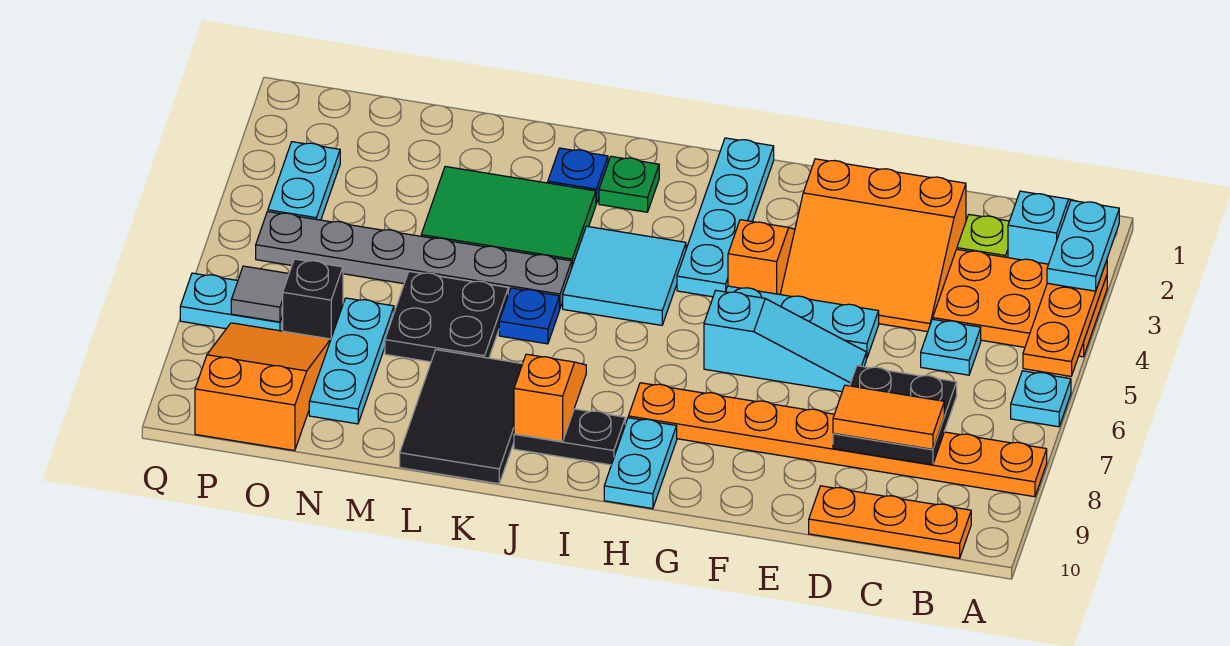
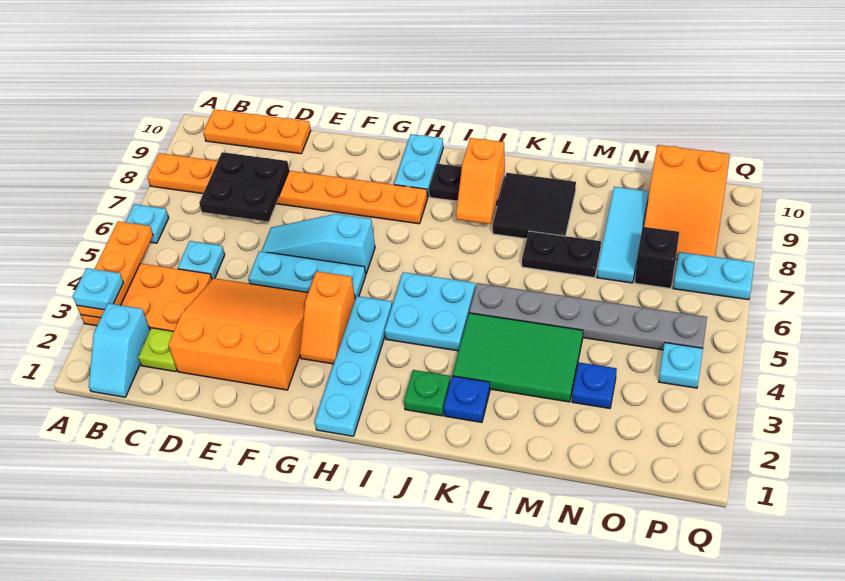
cyan 1x2 plate [1047,200,1119,291] -> cyan 1x1 plate [73,268,124,310]
orange 1x2 tile [833,385,944,449] -> none
cyan 2x2 tile [563,226,686,325] -> cyan 2x2 plate [385,272,475,351]
blue 1x1 plate [499,288,560,344] -> blue 1x1 plate moved to [572,362,617,408]
black 2x3 tile [400,350,522,484] -> black 2x2 tile [493,173,576,239]
black 2x2 plate [385,271,508,362] -> black 1x2 plate [522,231,601,278]
cyan 1x3 plate [309,298,394,424] -> cyan 1x3 tile [597,187,649,283]
cyan 1x2 plate [268,142,340,220] -> cyan 1x1 plate [659,343,703,388]
grey 1x1 tile [231,266,289,322] -> none

